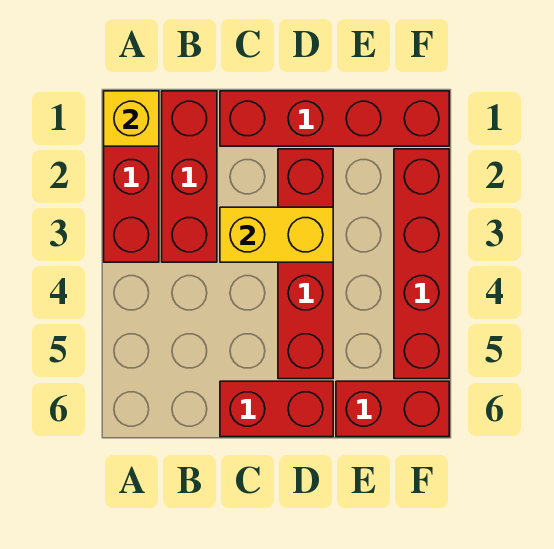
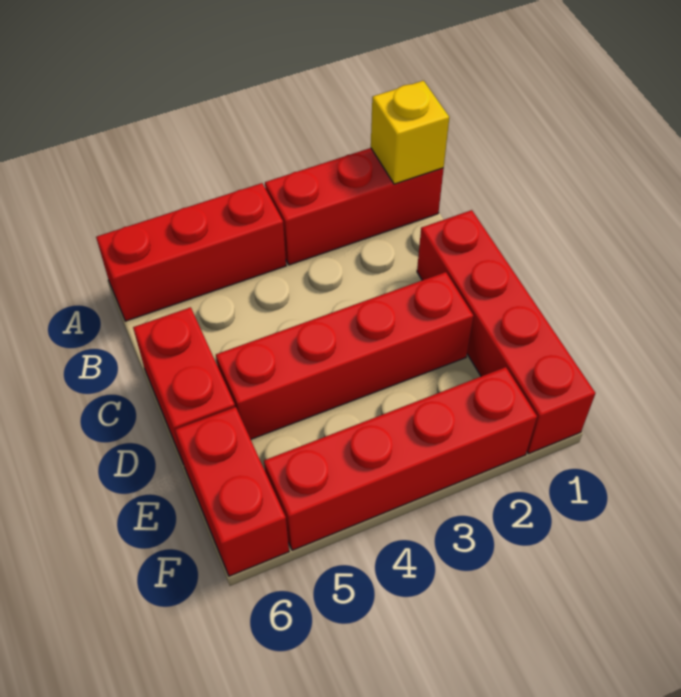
red 1x3 brick [162,91,217,262] -> red 1x3 brick moved to [96,183,286,321]
yellow 1x2 brick [220,207,333,262] -> none

